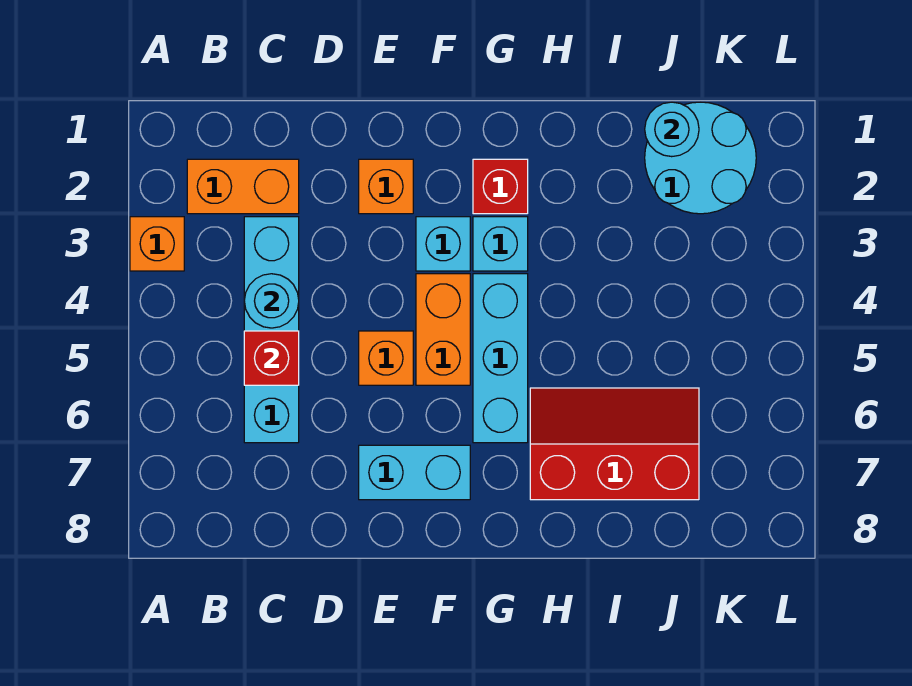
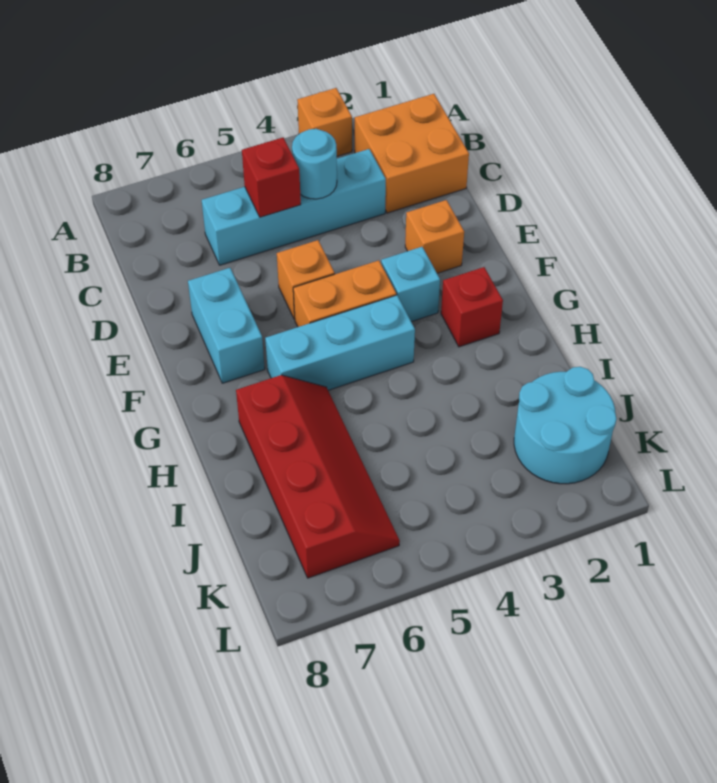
orange 1x2 brick [187,159,299,214] -> orange 2x2 brick [355,94,469,213]
cyan 1x1 brick [473,217,528,271] -> none
red 2x3 slope [530,388,699,500] -> red 2x4 slope [236,375,400,578]
cyan 1x1 round brick [645,102,699,157] -> none

